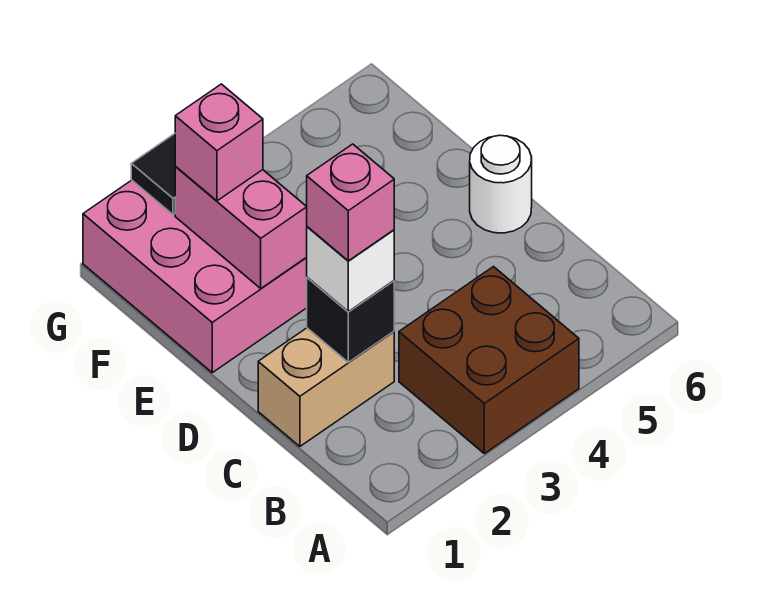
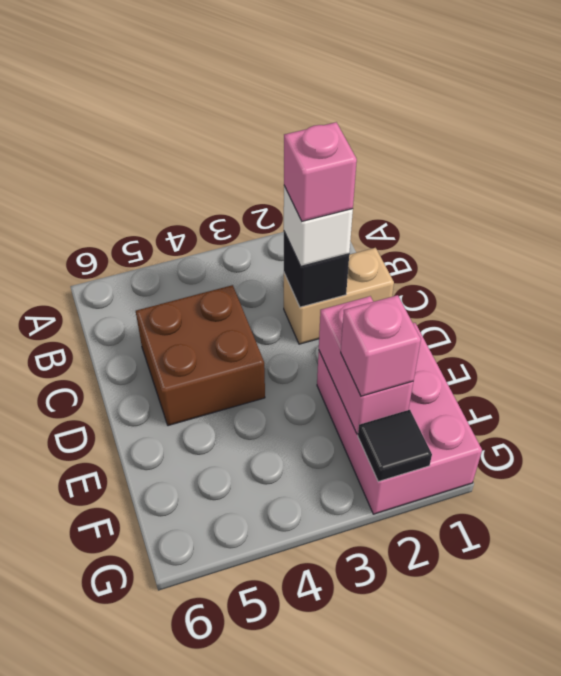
brown 2x2 brick [399,267,579,454] -> brown 2x2 brick moved to [136,285,265,426]
white 1x1 round brick [470,135,532,233] -> none

